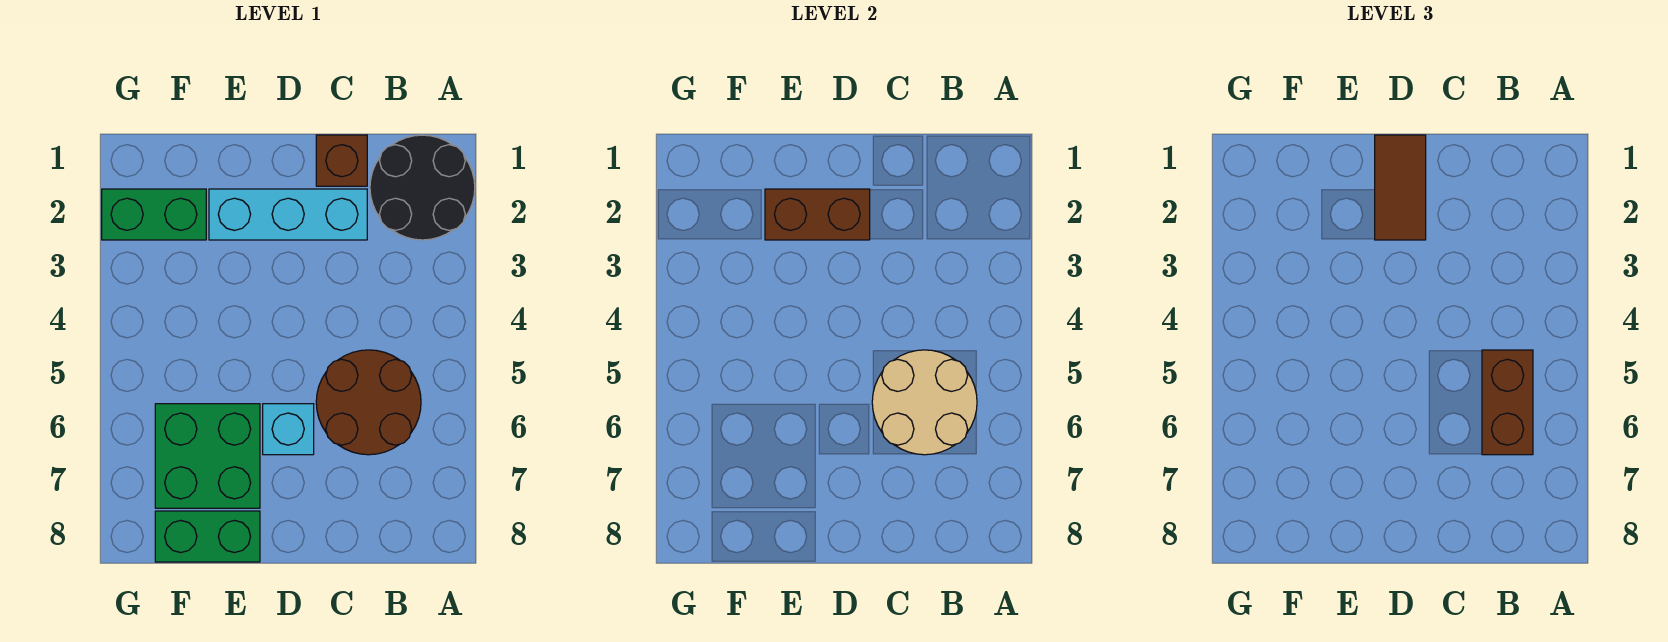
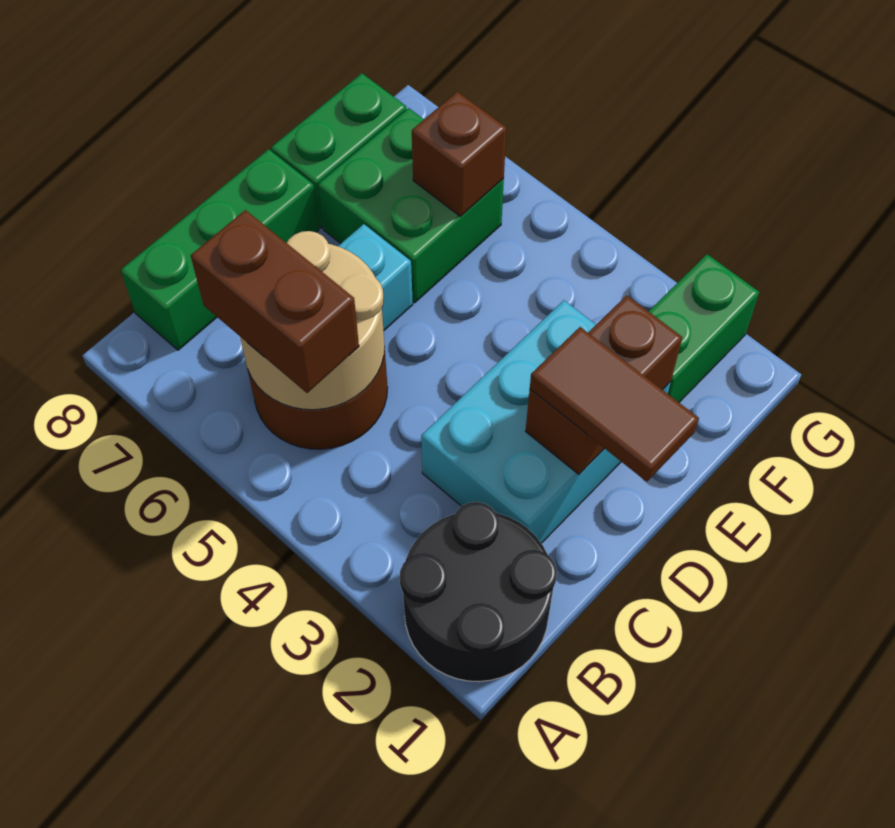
none -> green 1x3 brick [121,149,319,350]
brown 1x1 brick [316,135,367,186] -> brown 1x1 brick moved to [412,92,506,217]
cyan 1x3 brick [209,189,367,240] -> cyan 2x3 brick [421,300,671,543]

